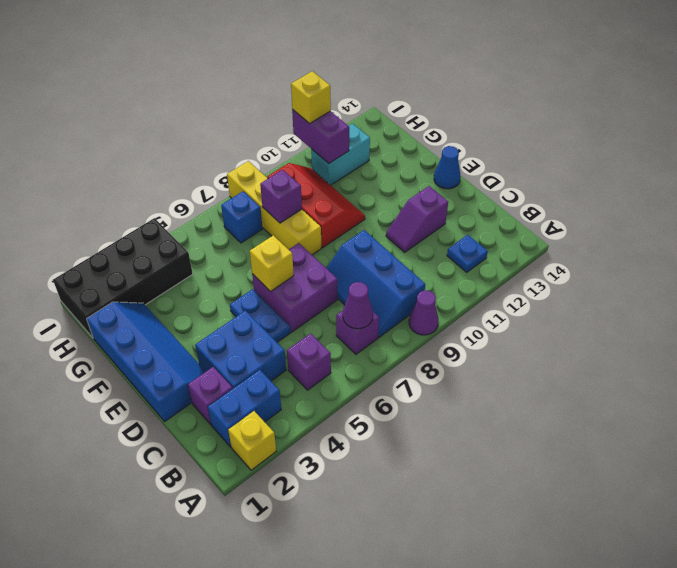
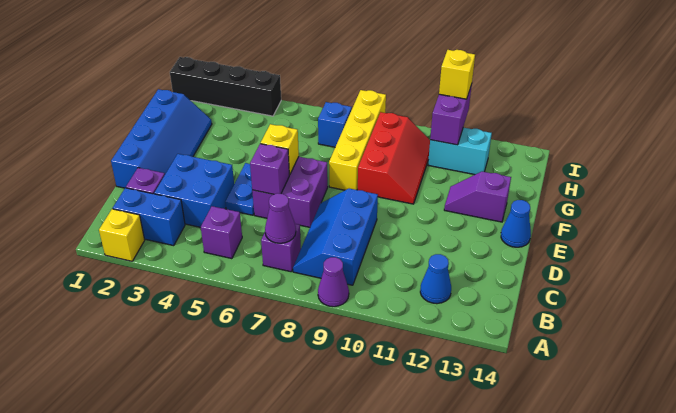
blue 1x1 plate [447,235,488,272] -> blue 1x1 cone [420,254,451,304]
purple 1x2 slope [386,186,448,252] -> purple 1x2 slope moved to [444,171,511,222]
purple 1x1 brick [260,170,302,223] -> purple 1x1 brick moved to [250,144,289,195]
black 2x4 brick [53,218,193,338] -> black 1x4 brick [170,57,281,116]

